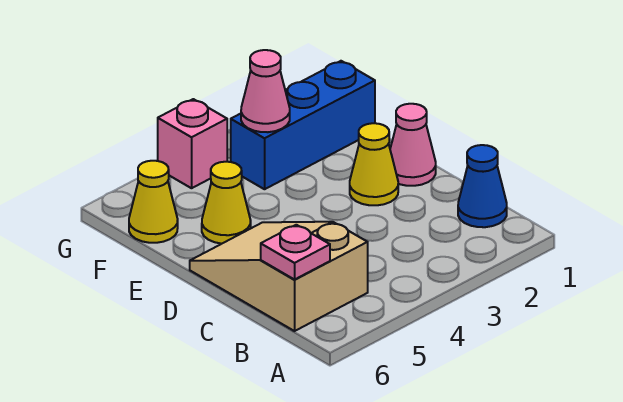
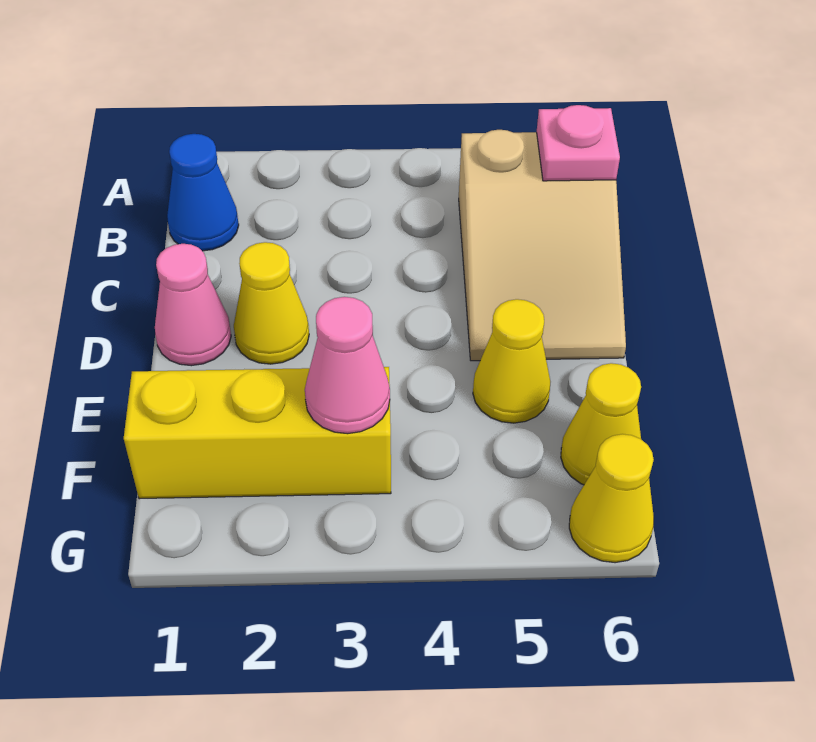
blue 1x3 brick [231,61,375,189] -> yellow 1x3 brick [124,367,391,499]
pink 1x1 brick [158,99,227,188] -> none
none -> yellow 1x1 cone [569,434,654,563]

